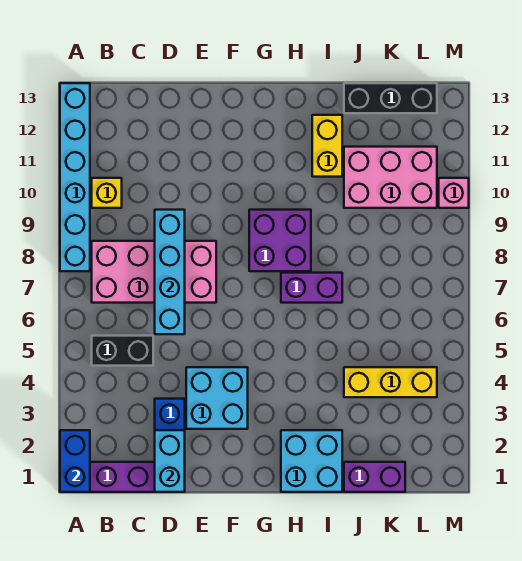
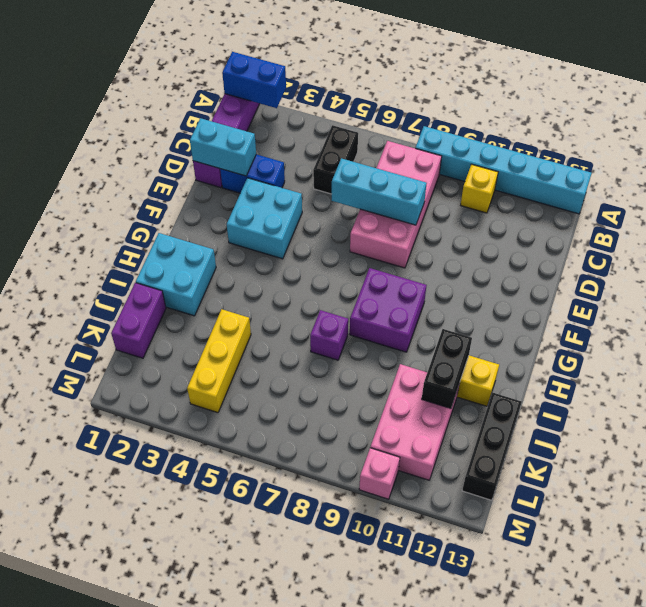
cyan 1x4 brick [155,210,185,334] -> cyan 1x3 brick [332,158,427,225]
purple 1x2 brick [281,273,342,303] -> purple 1x1 brick [310,310,348,360]
none -> black 1x2 brick [422,329,472,408]

